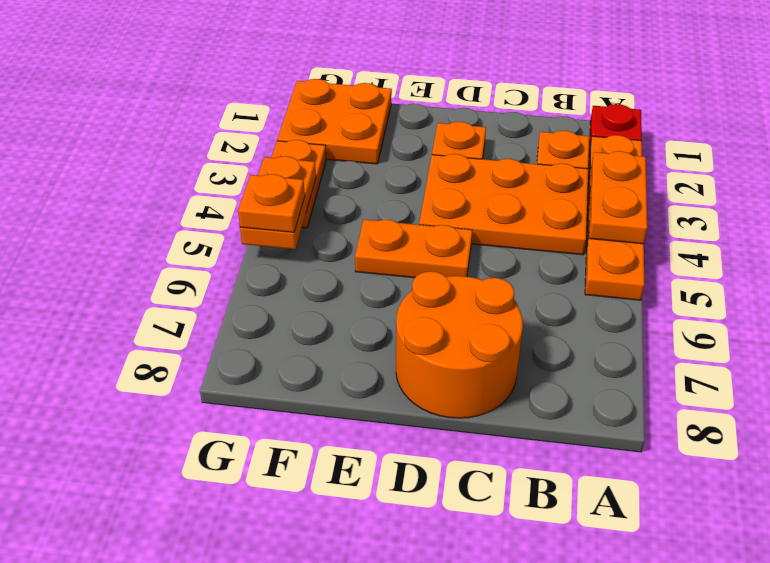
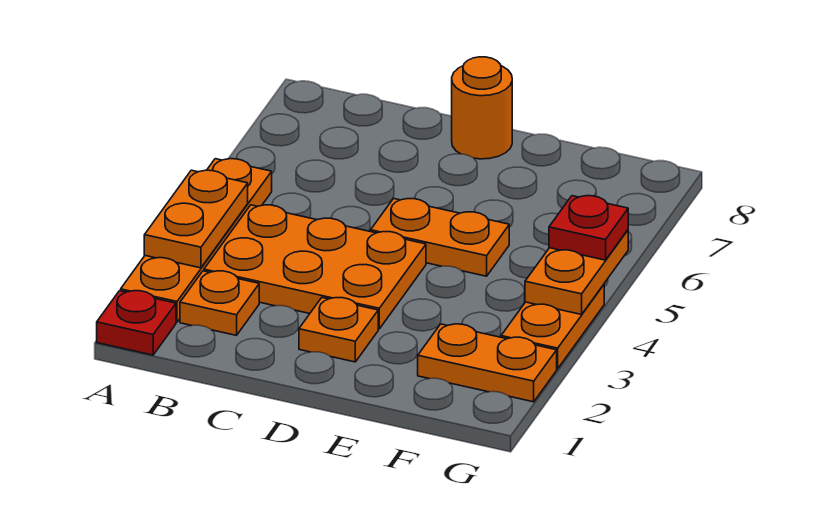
orange 2x2 round brick [396,271,523,418] -> orange 1x1 round brick [452,57,512,159]
orange 2x2 plate [277,79,392,164] -> orange 1x2 plate [418,324,557,402]
orange 1x1 plate [238,174,305,232] -> red 1x1 plate [549,196,628,260]

